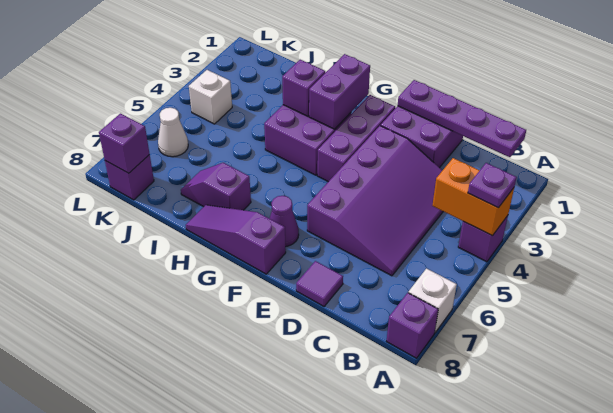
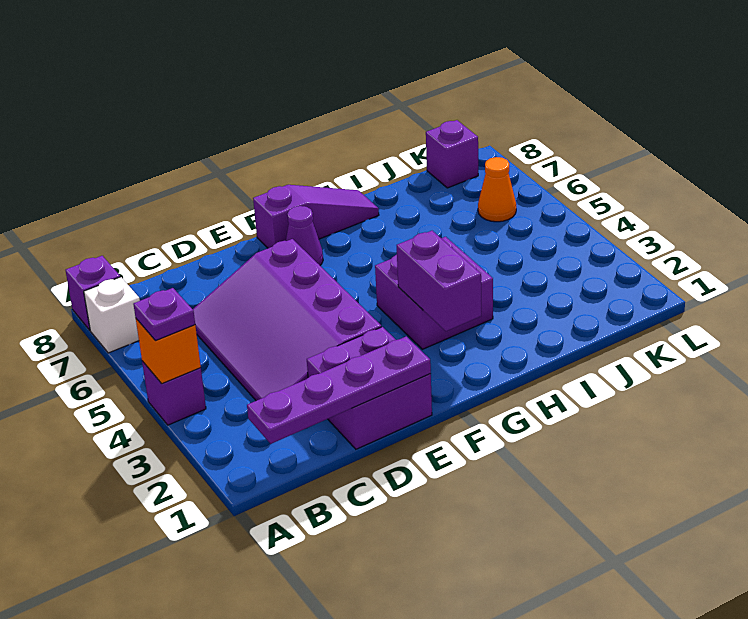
orange 1x2 brick [432,158,514,236] -> orange 1x1 brick [136,319,201,384]
purple 1x1 tile [296,261,343,306] -> none
purple 1x3 brick [317,95,395,182] -> none
purple 1x1 brick [282,60,325,116] -> none
purple 1x2 slope [181,163,251,210] -> none
white 1x1 brick [189,70,232,124] -> none
white 1x1 cone [158,108,188,157] -> orange 1x1 cone [478,157,516,222]
purple 1x1 brick [99,114,150,173] -> none

